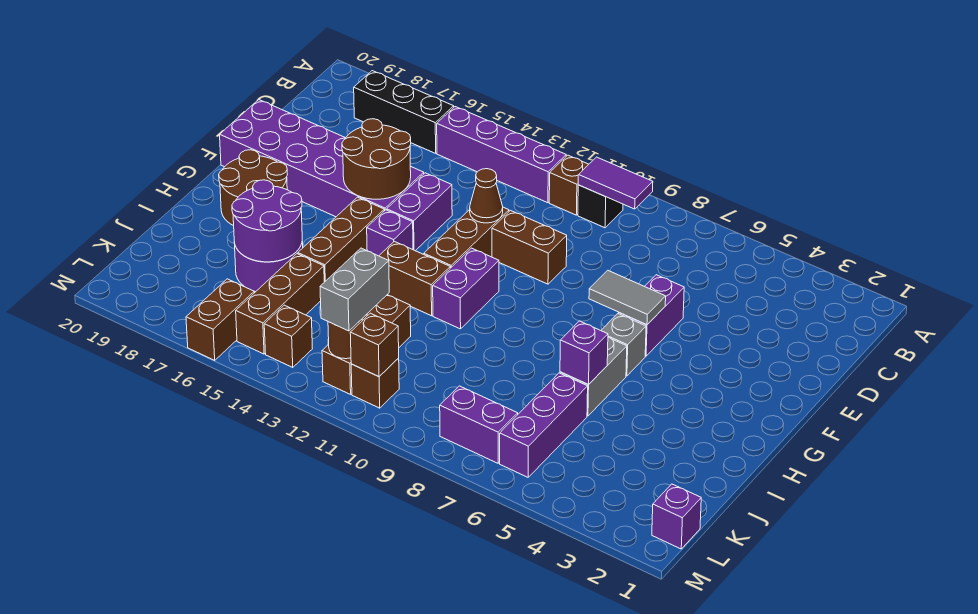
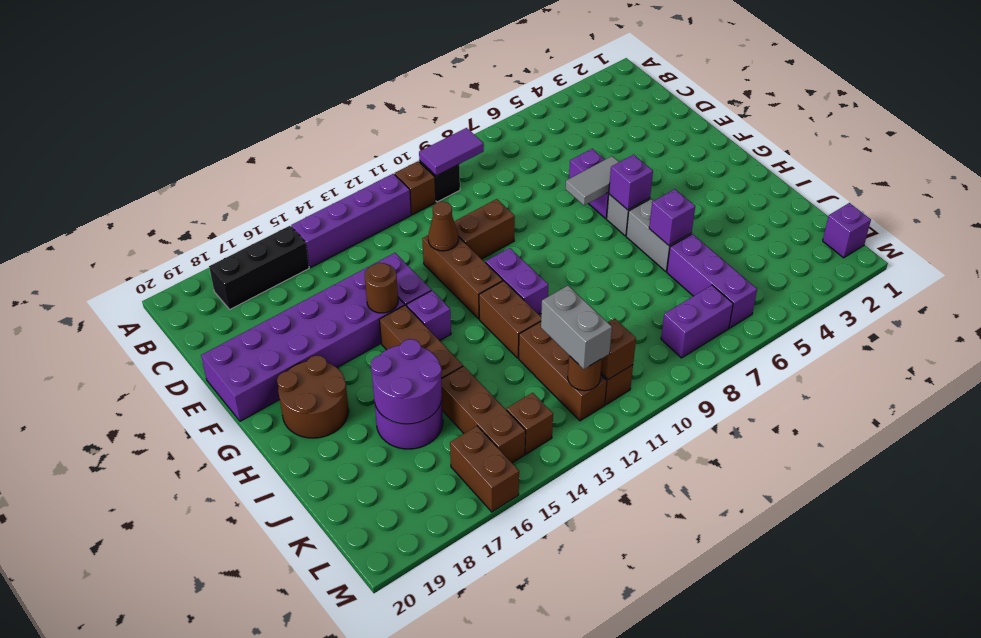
brown 2x2 round brick [342,119,411,199] -> brown 1x1 round brick [365,263,398,313]
none -> purple 1x1 brick [609,155,653,210]
brown 1x2 brick [379,241,450,316] -> brown 1x2 brick turned to [479,281,541,358]

